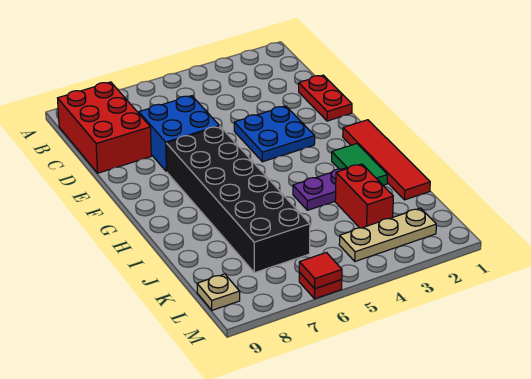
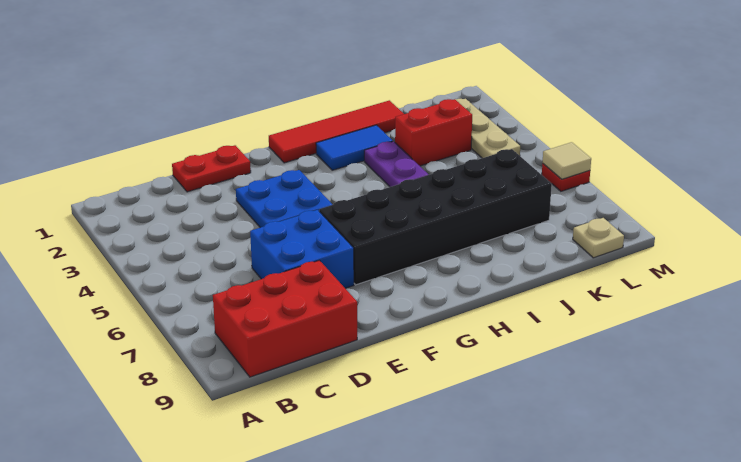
green 1x2 tile [332,144,387,185] -> blue 1x2 tile [316,125,393,170]
red 1x1 tile [299,253,342,289] -> tan 1x1 tile [542,142,591,179]

